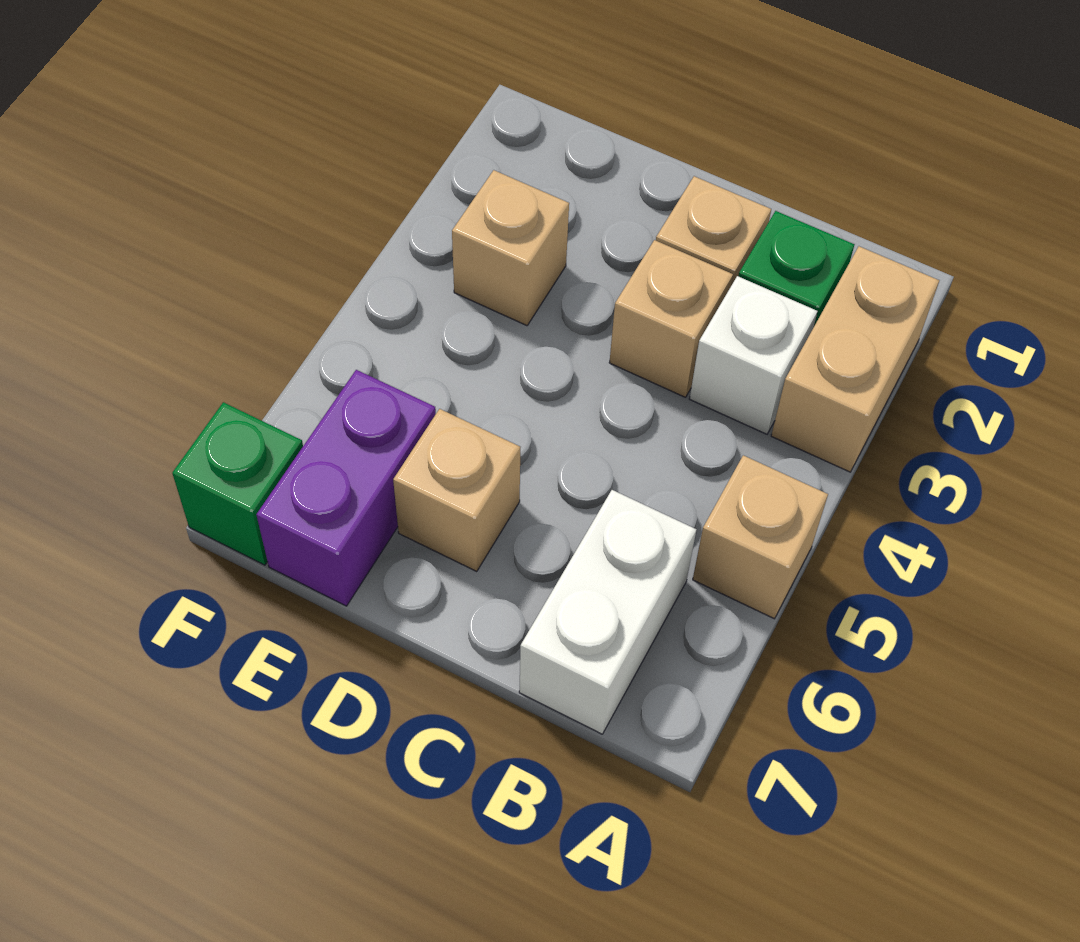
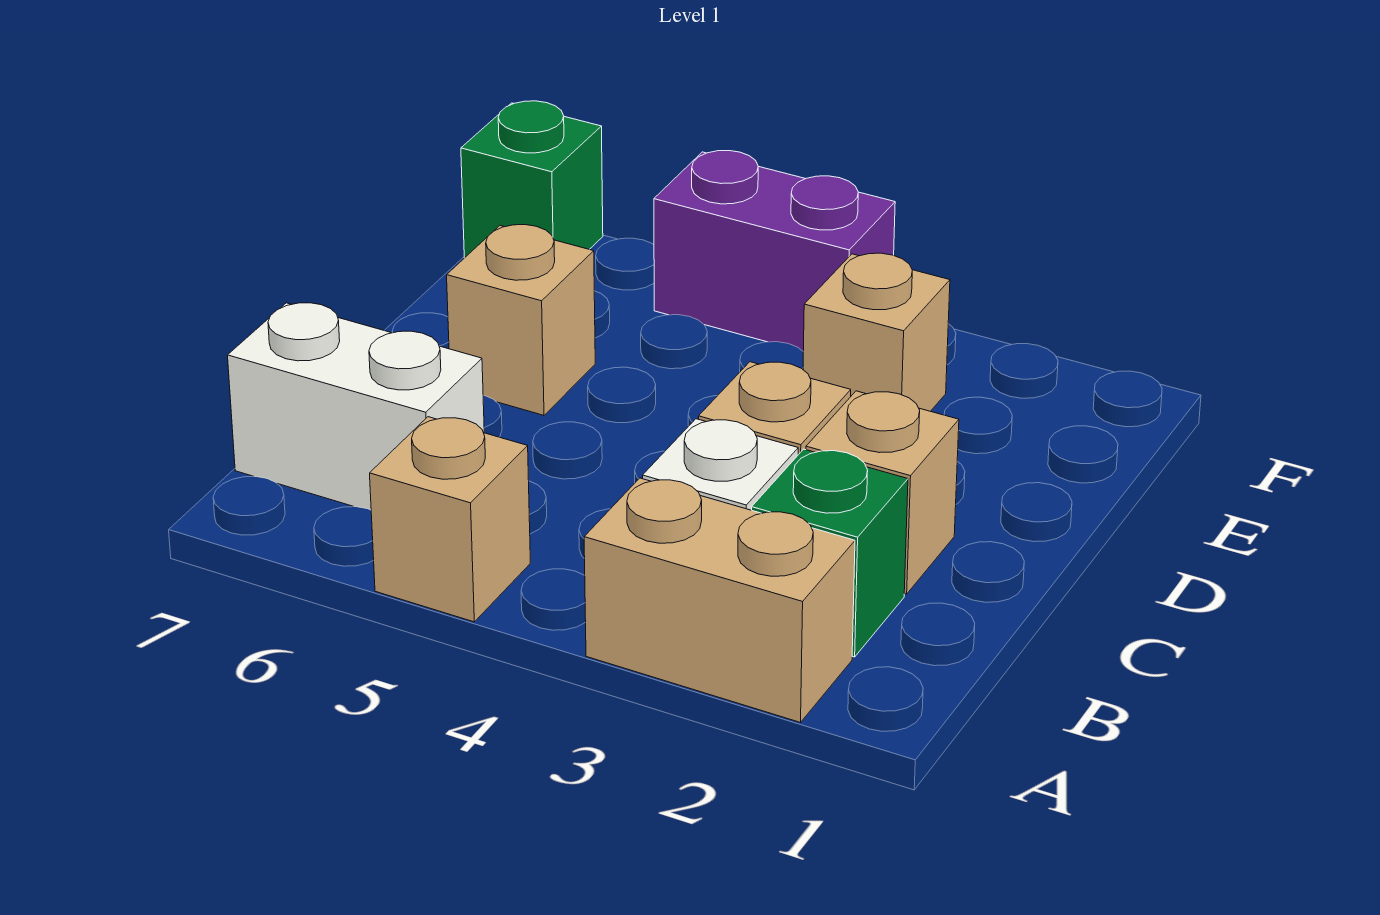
purple 1x2 brick [256,370,436,606] -> purple 1x2 brick moved to [654,151,895,351]

